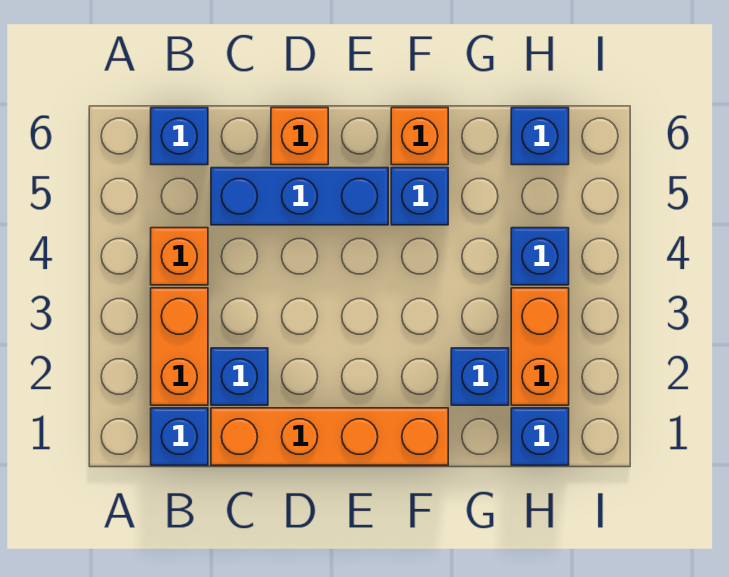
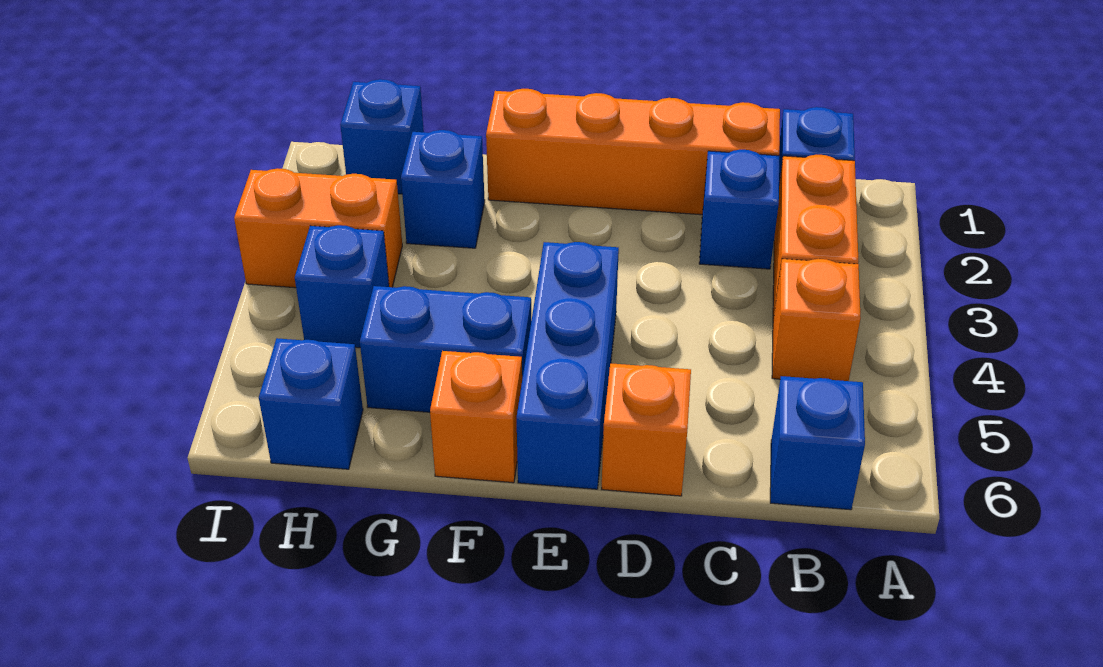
blue 1x3 brick [211,168,388,225] -> blue 1x3 brick turned to [517,242,619,489]
blue 1x1 brick [391,168,448,225] -> blue 1x2 brick [360,286,531,412]
orange 1x2 brick [511,288,569,405] -> orange 1x2 brick turned to [234,168,402,288]

